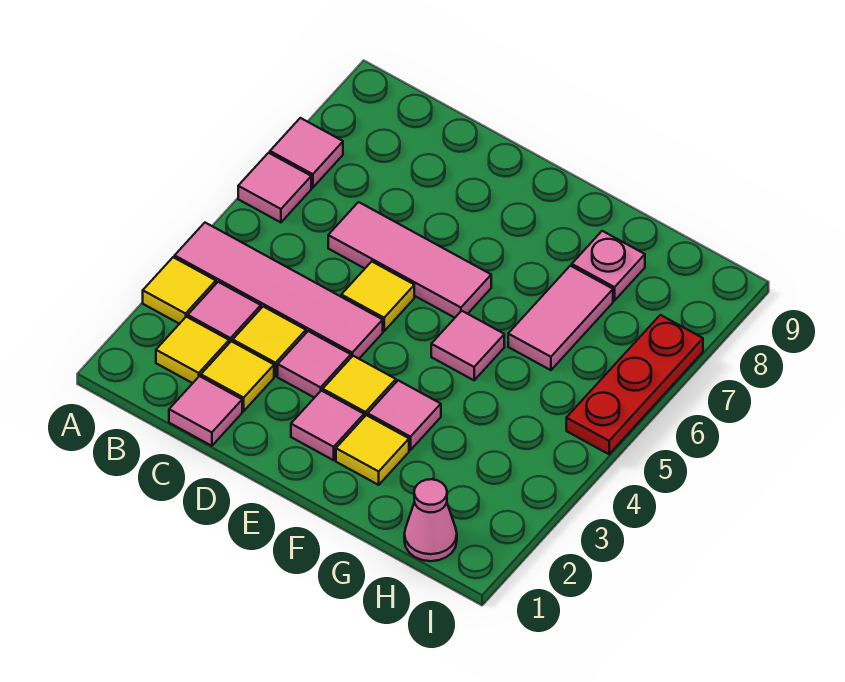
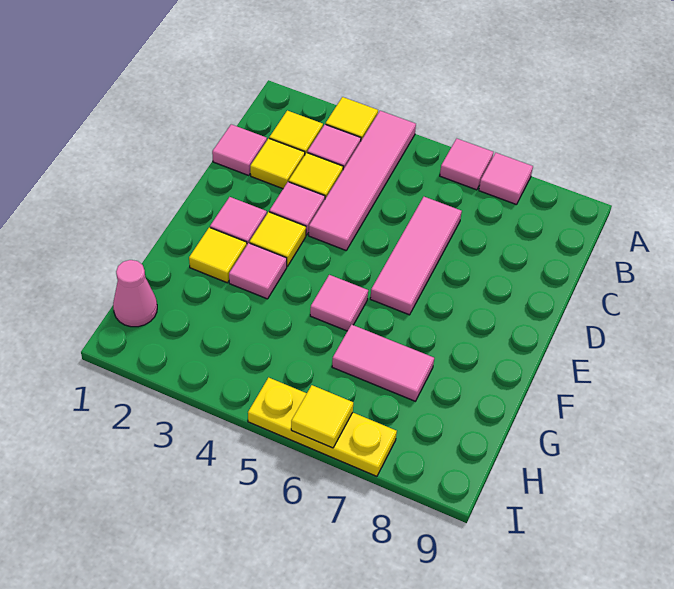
yellow 1x1 tile [341,262,414,331] -> yellow 1x1 tile moved to [291,385,353,448]
pink 1x1 plate [572,231,645,301] -> none
red 1x3 plate [566,315,703,454] -> yellow 1x3 plate [248,378,397,476]

